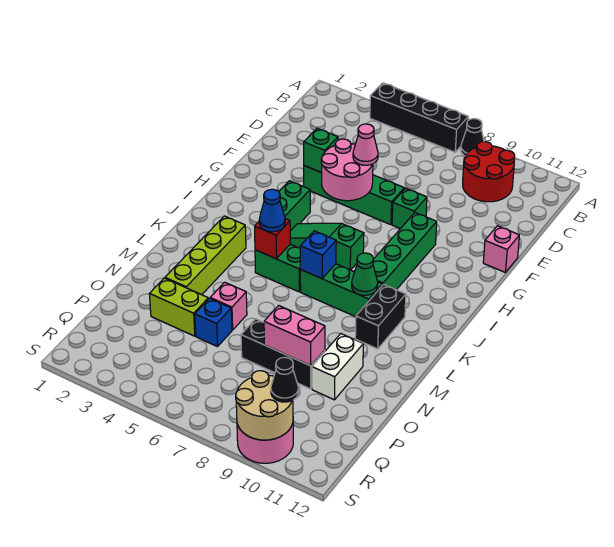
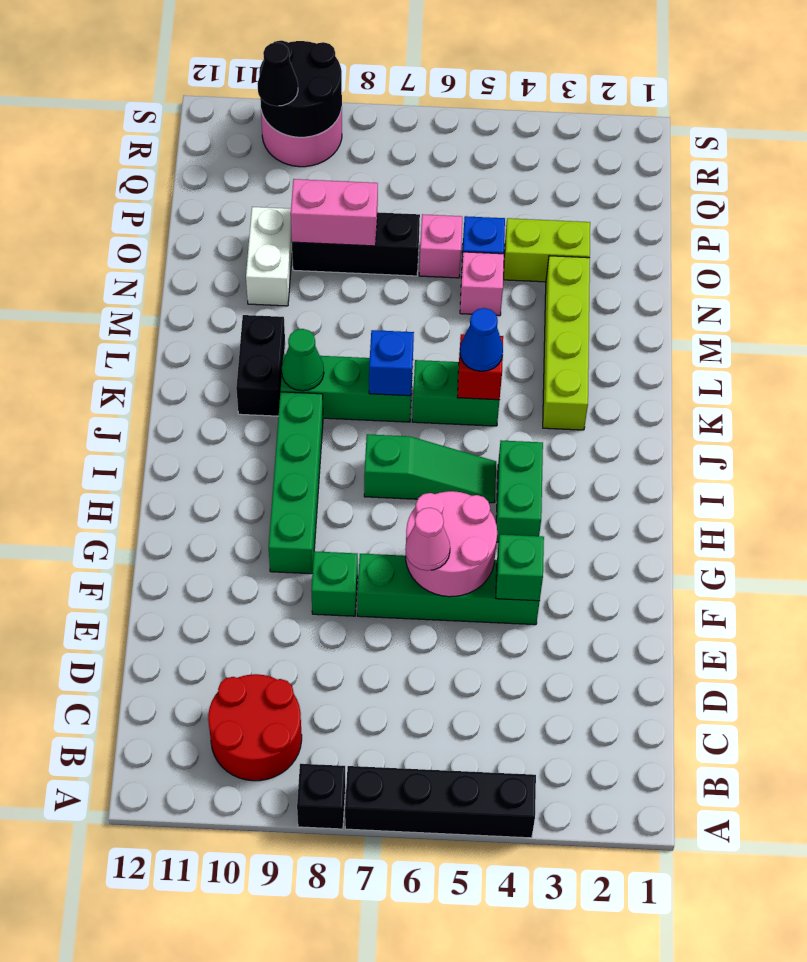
black 1x1 cone [461,119,484,156] -> black 1x1 brick [297,764,345,829]
pink 1x1 brick [483,226,519,273] -> pink 1x1 brick moved to [419,214,462,278]
tan 2x2 round brick [236,371,293,440] -> black 2x2 round brick [259,40,342,137]

